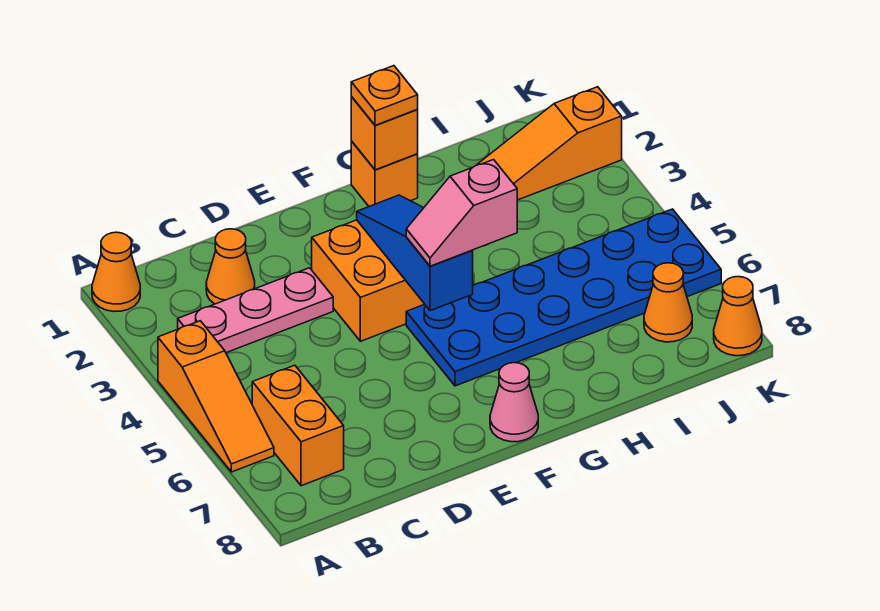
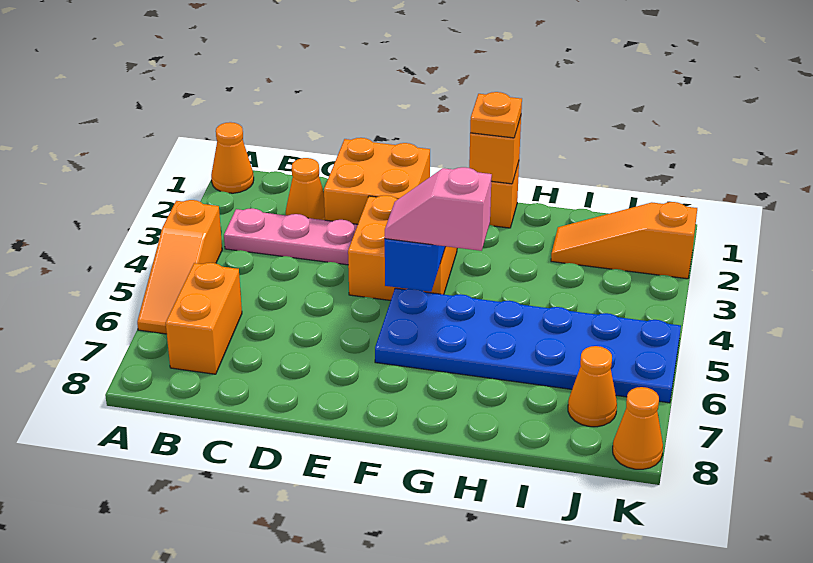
none -> orange 2x2 brick [324,138,430,224]
pink 1x1 cone [490,363,538,442] -> none

